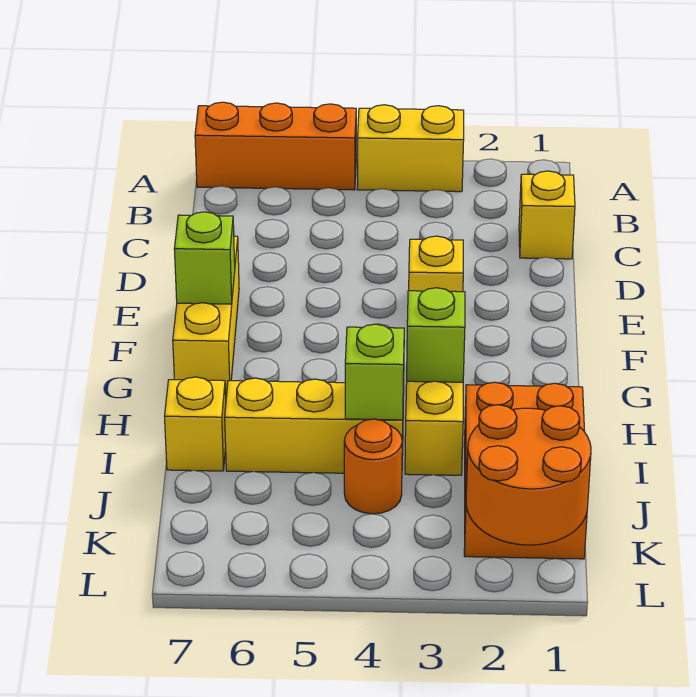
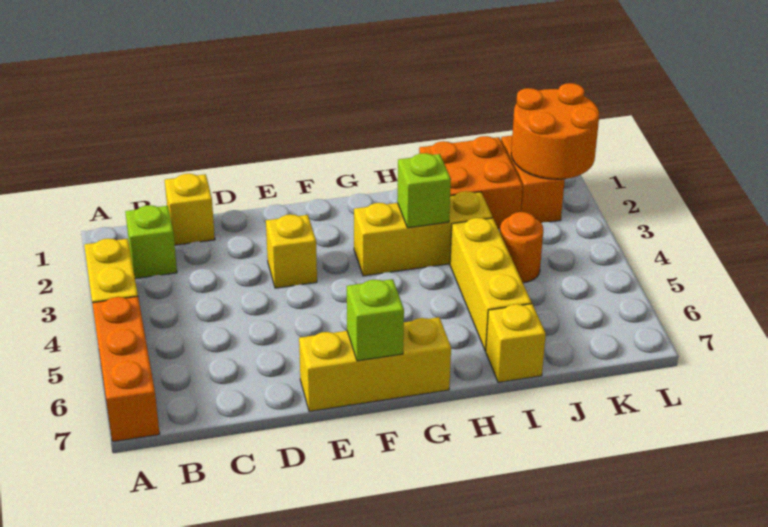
lime 1x1 brick [345,324,404,420] -> lime 1x1 brick moved to [125,205,177,279]

